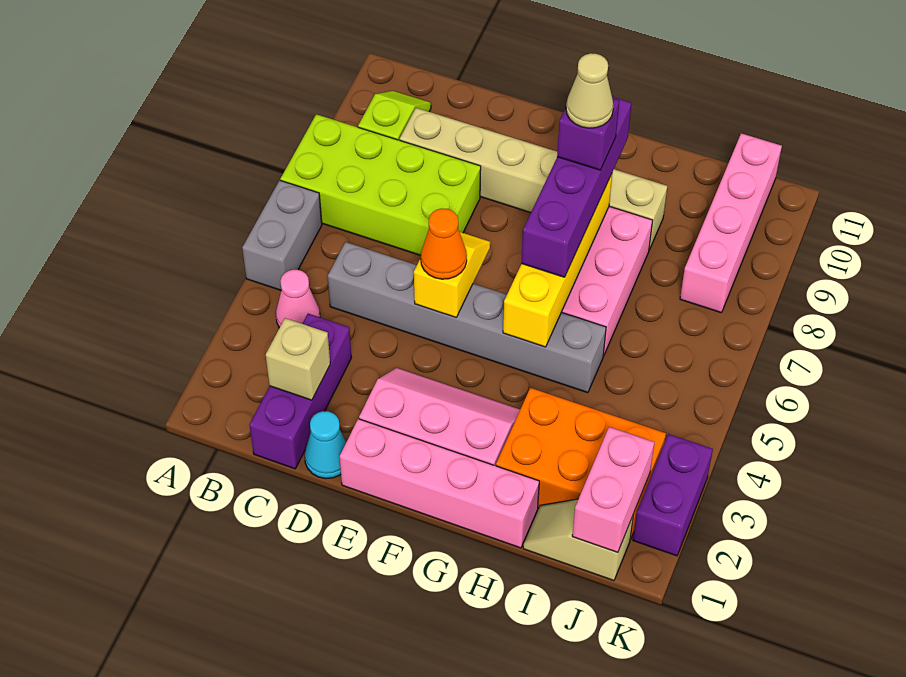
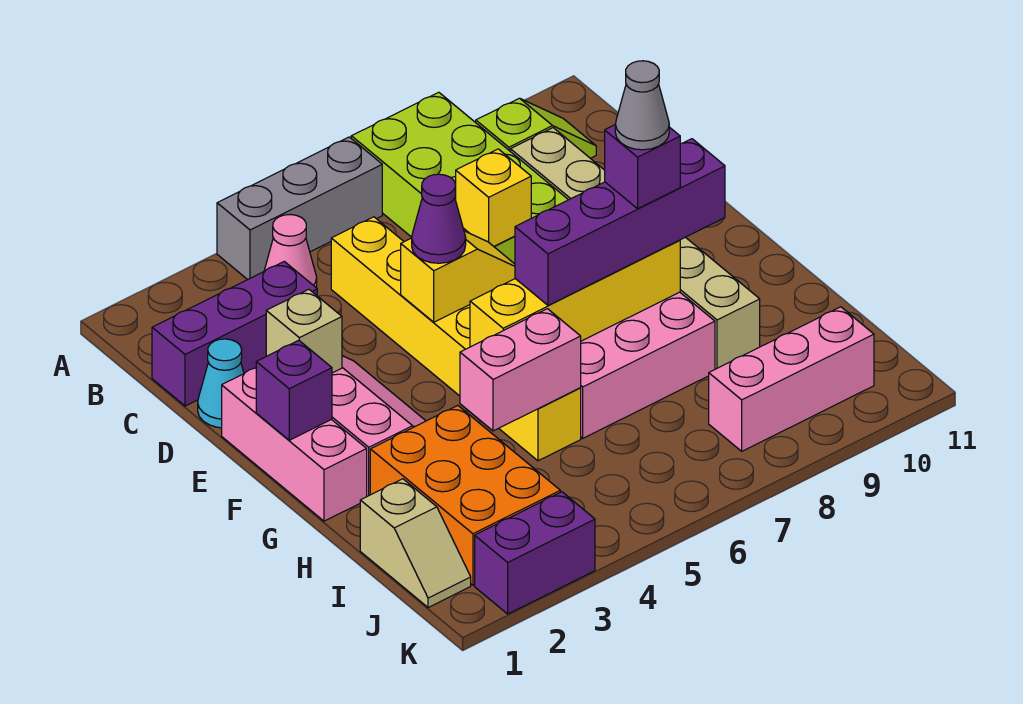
grey 1x2 brick [242,180,322,290] -> grey 1x3 brick [217,137,382,280]
tan 1x1 brick [266,318,330,400] -> tan 1x1 brick moved to [266,289,342,373]
grey 1x6 brick [328,242,606,393] -> yellow 1x6 brick [331,217,581,461]
none -> yellow 1x1 brick [456,149,531,246]
pink 1x4 brick [340,419,539,548] -> pink 1x3 brick [222,368,367,521]
orange 1x1 cone [421,208,467,279] -> purple 1x1 cone [412,174,466,263]
none -> purple 1x1 brick [256,340,332,440]
tan 1x1 cone [566,53,613,128] -> grey 1x1 cone [615,61,669,150]
tan 1x2 slope [523,499,634,581] -> tan 1x2 slope turned to [360,479,471,608]
pink 1x2 brick [572,427,654,553] -> pink 1x2 brick moved to [460,309,581,431]
pink 1x4 brick [680,133,782,313] -> pink 1x3 brick [709,307,874,451]

